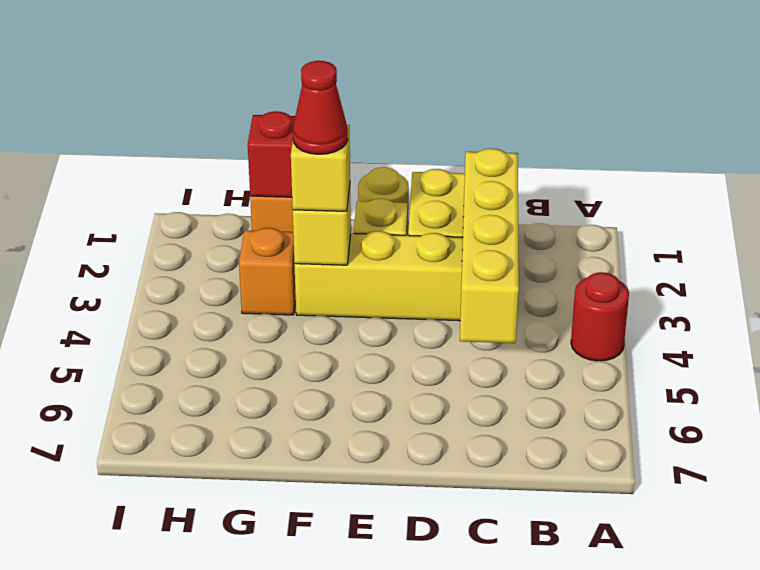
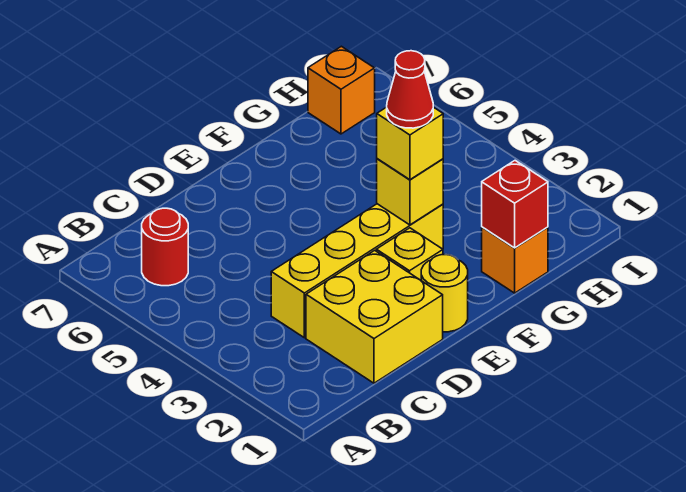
red 1x1 round brick [571,272,629,361] -> red 1x1 round brick moved to [142,208,188,286]
yellow 1x4 brick [460,148,519,343] -> none
orange 1x1 brick [239,228,296,315] -> orange 1x1 brick moved to [308,46,375,134]

